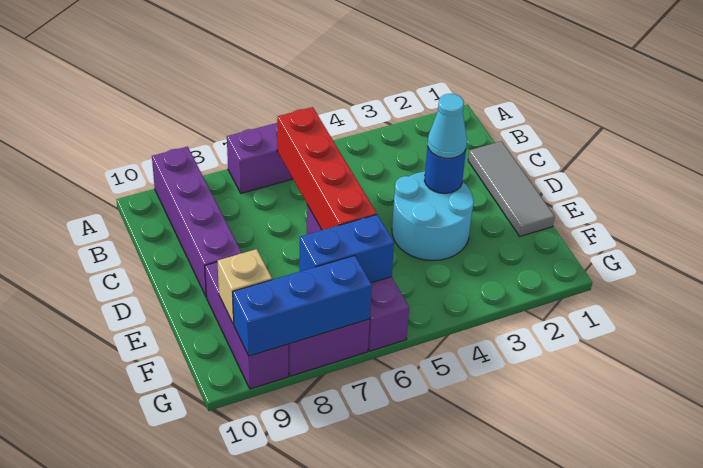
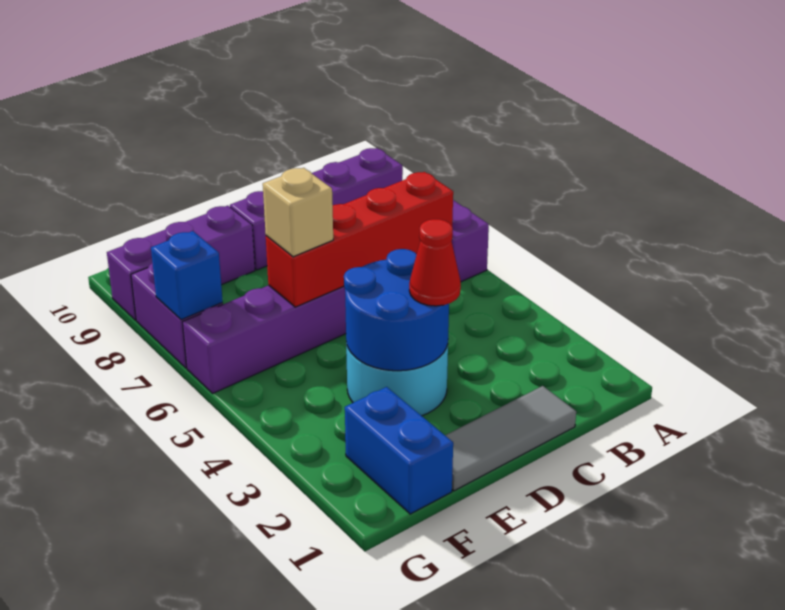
blue 1x1 round brick [424,146,466,193] -> blue 2x2 round brick [344,249,449,371]
cyan 1x1 cone [428,94,467,159] -> red 1x1 cone [409,219,461,306]
blue 1x2 brick [299,215,394,283] -> blue 1x2 brick moved to [345,387,453,514]
tan 1x1 brick [217,249,272,324] -> tan 1x1 brick moved to [263,168,333,257]
blue 1x3 brick [233,256,372,356] -> blue 1x1 brick [151,231,223,320]

